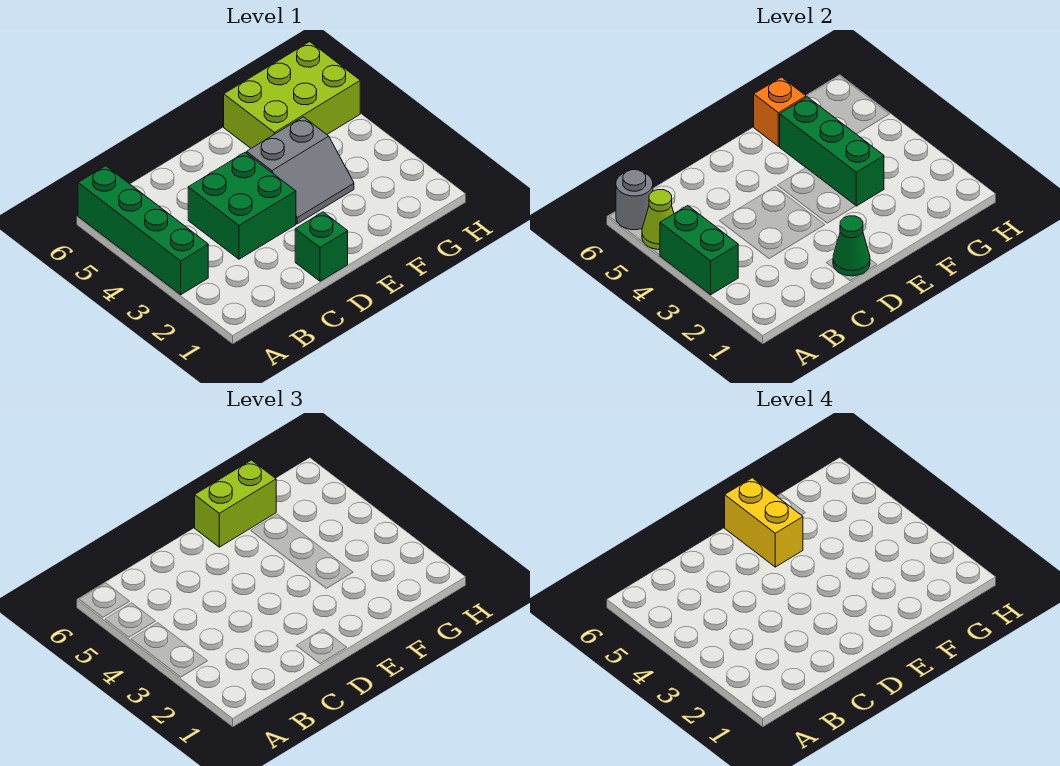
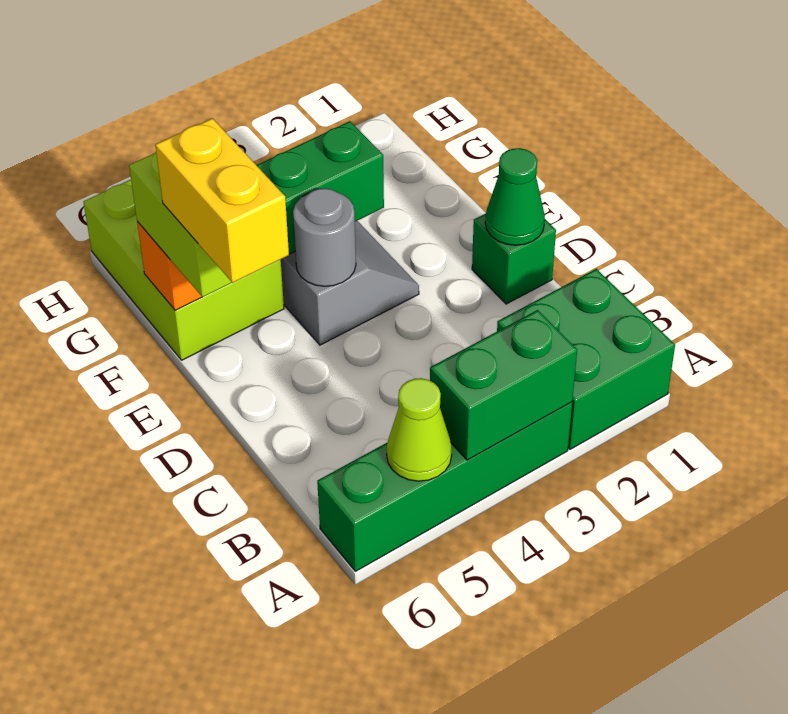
grey 1x1 round brick [616,170,653,230] -> grey 1x1 round brick moved to [293,188,356,286]
green 2x2 brick [188,152,296,259] -> green 2x2 brick moved to [497,269,675,449]
yellow 1x2 brick [725,478,803,567] -> yellow 1x2 brick turned to [155,118,289,283]

